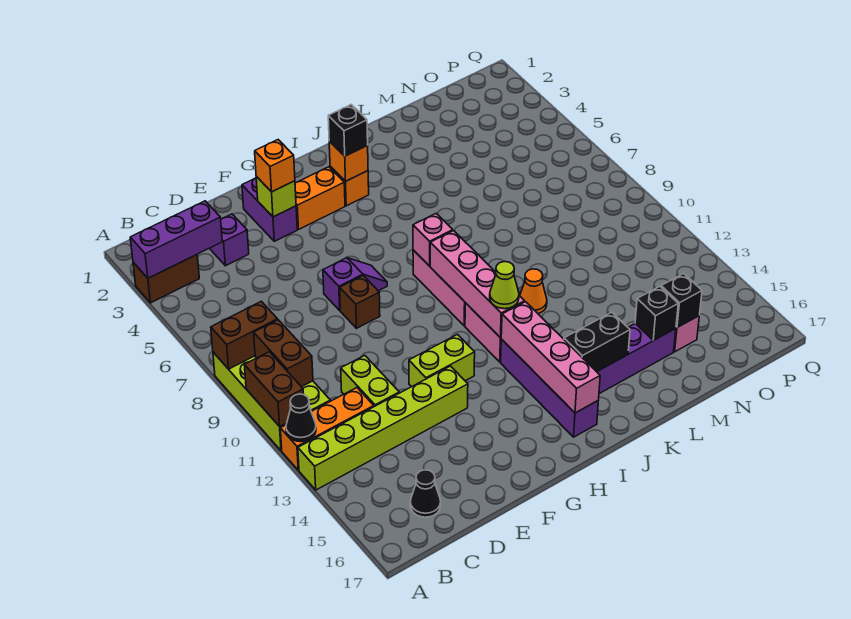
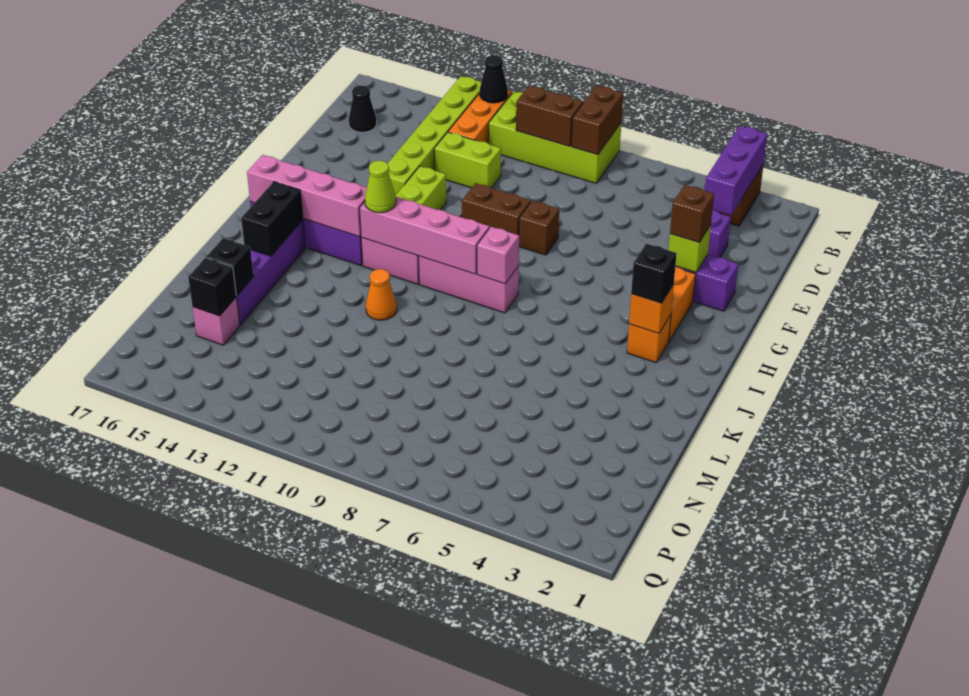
brown 1x2 brick [244,352,304,426] -> brown 1x2 brick moved to [462,183,531,235]
orange 1x1 brick [255,140,295,192] -> brown 1x1 brick [670,185,714,242]
purple 1x2 slope [323,258,387,310] -> none

